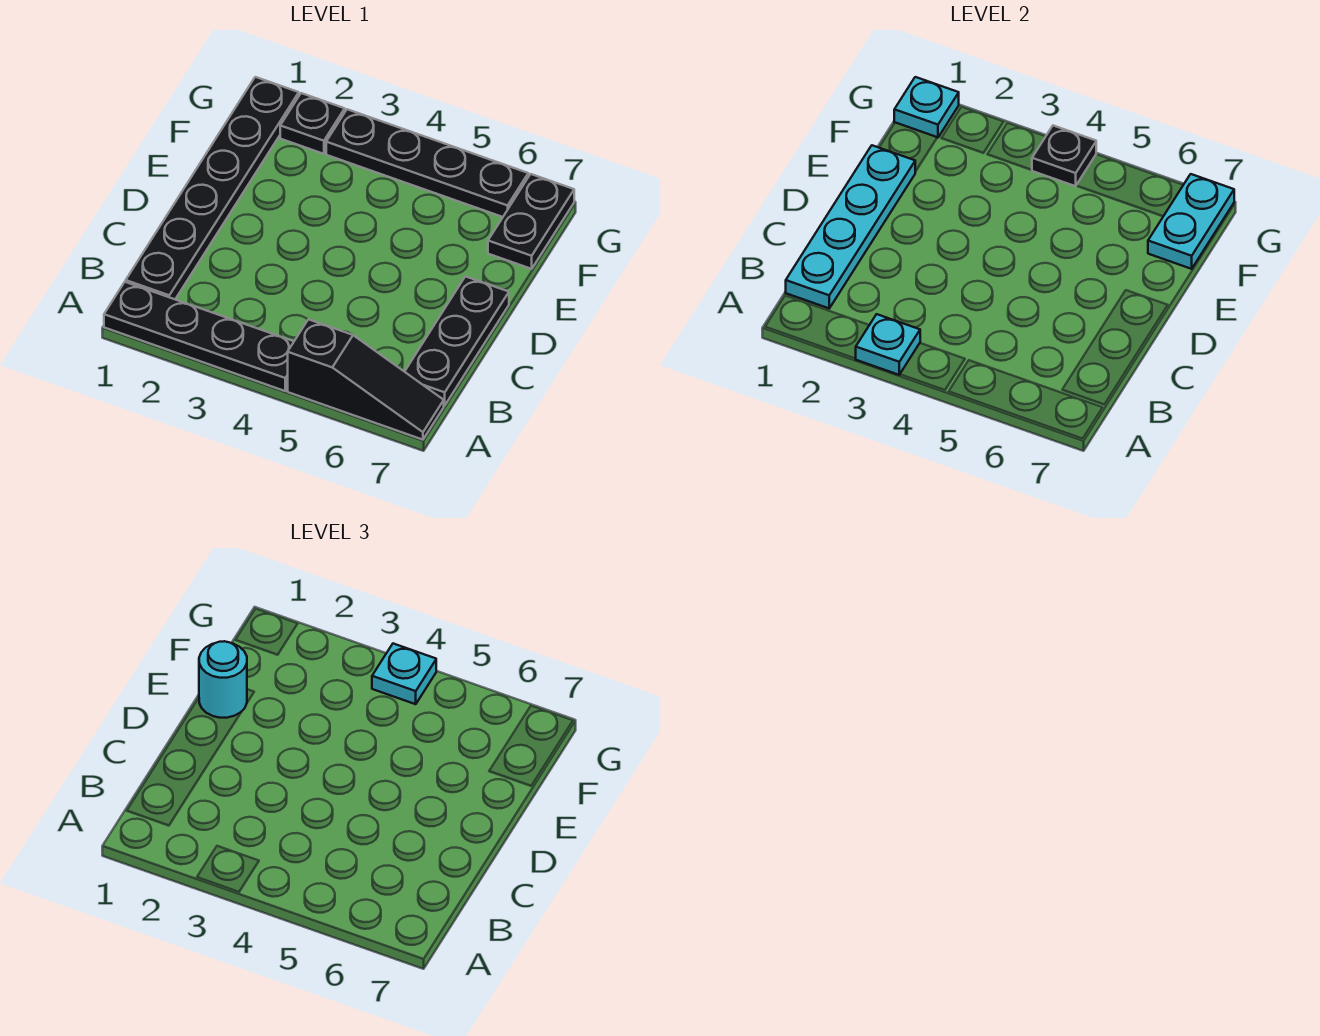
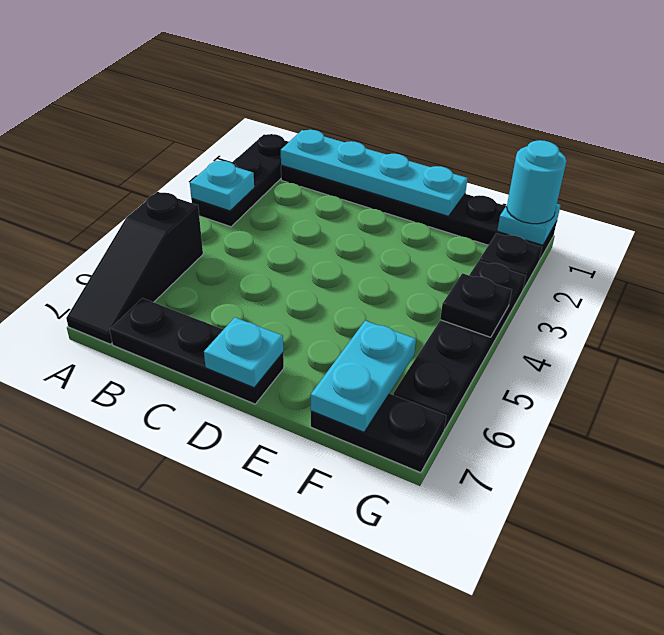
black 1x4 plate [104,282,294,391] -> black 1x3 plate [191,134,288,227]
cyan 1x1 round brick [199,641,247,718] -> cyan 1x1 round brick moved to [507,140,566,224]
cyan 1x2 plate [1148,174,1234,269] -> cyan 1x2 plate turned to [311,321,416,432]
cyan 1x1 plate [372,644,436,704] -> cyan 1x1 plate moved to [204,317,283,387]

